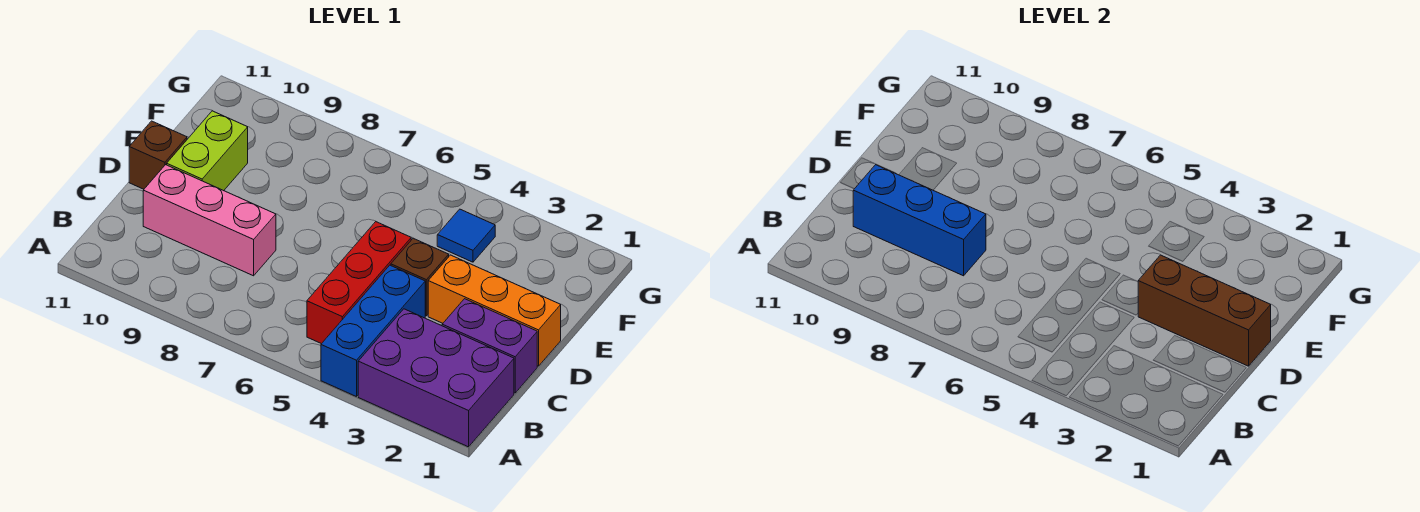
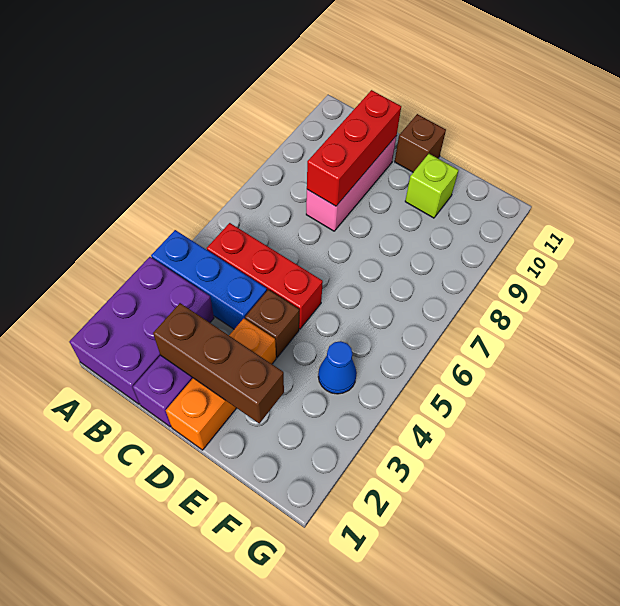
blue 1x3 brick [853,165,986,276] -> red 1x3 brick [307,90,401,206]
brown 1x3 brick [1138,255,1271,366] -> brown 1x3 brick turned to [153,303,284,423]
lime 1x2 brick [167,111,248,191] -> lime 1x1 brick [405,154,458,218]
blue 1x1 tile [437,209,495,262] -> blue 1x1 cone [318,341,357,394]

